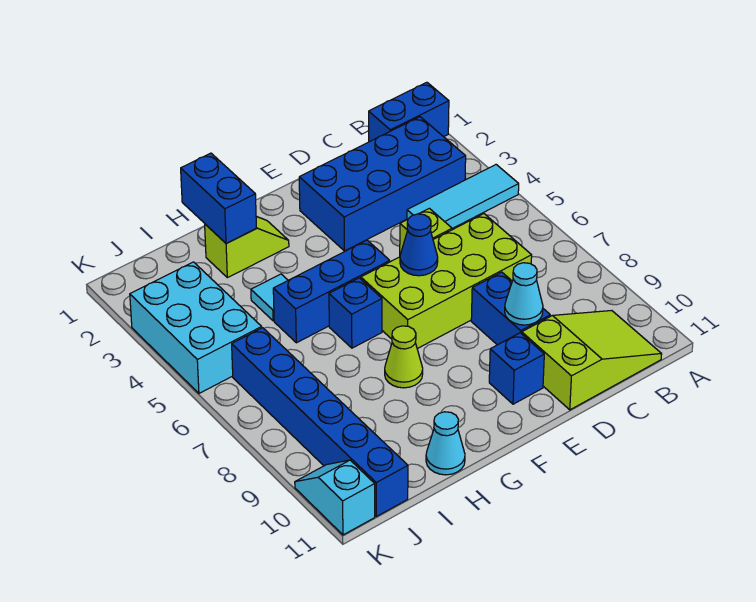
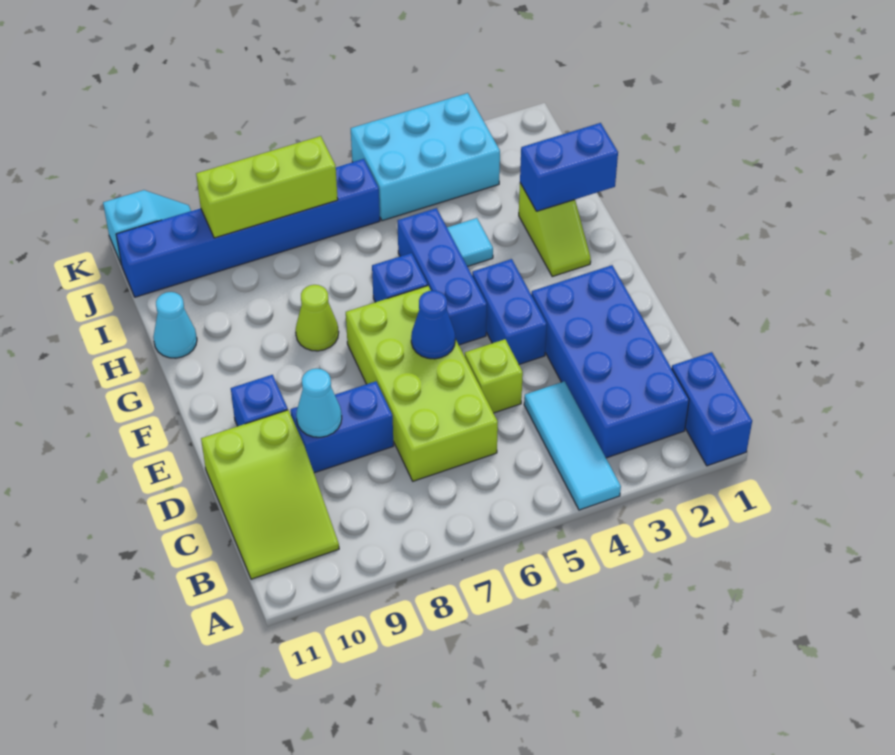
none -> blue 1x2 brick [472,259,547,364]
none -> lime 1x3 brick [196,136,338,238]

